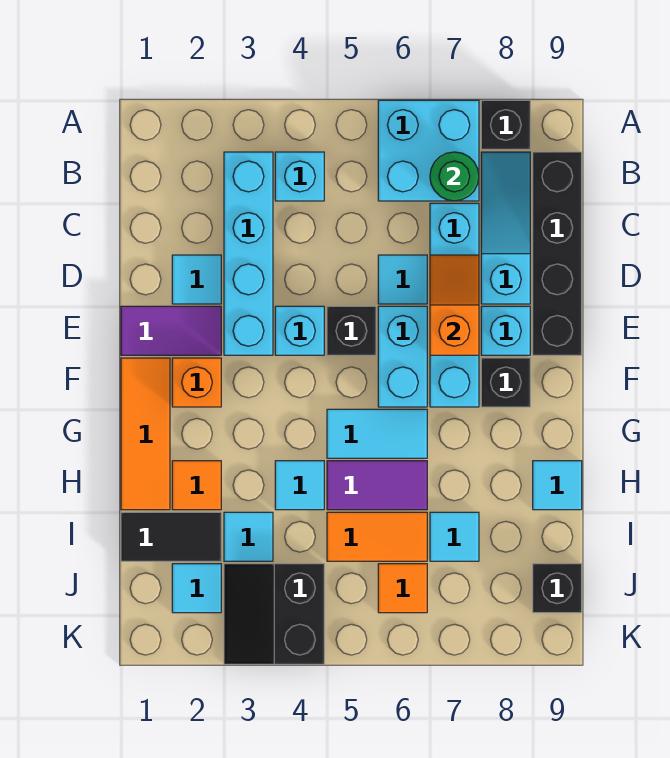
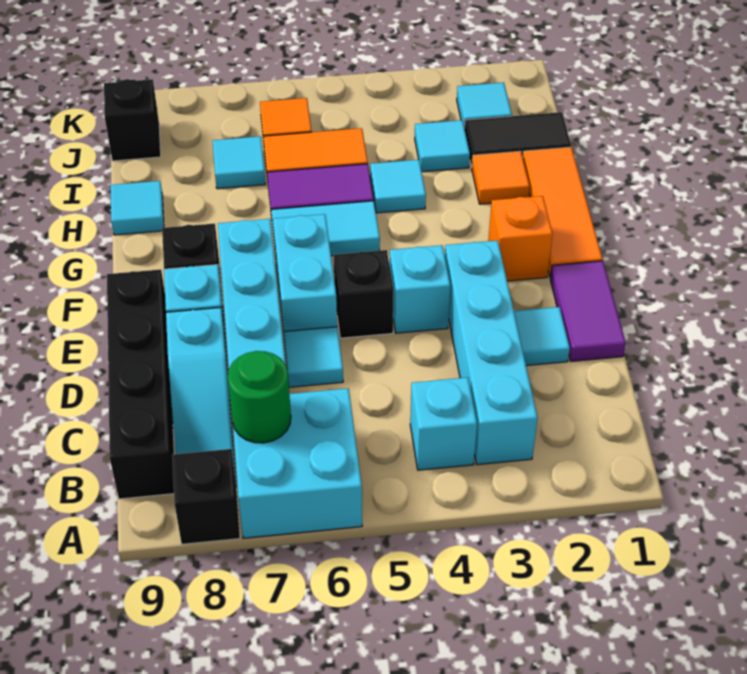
orange 1x2 slope [430,255,479,355] -> none
purple 1x2 tile [121,306,221,355] -> purple 1x2 tile turned to [550,261,626,361]
black 2x2 slope [224,564,324,664] -> none

